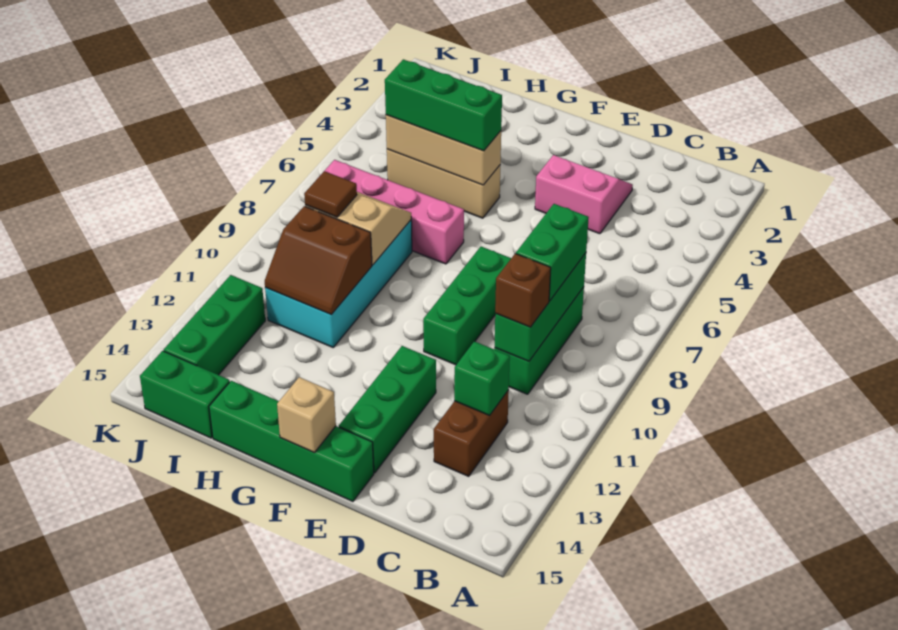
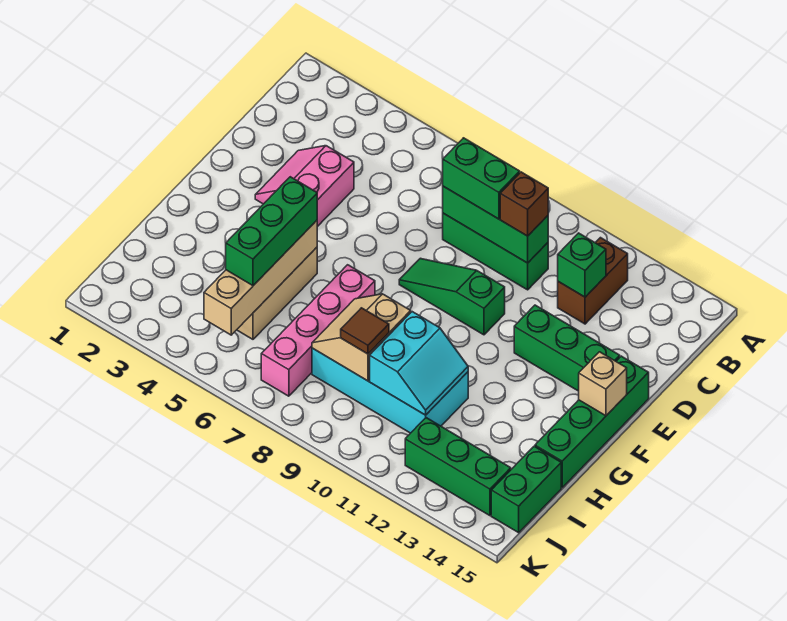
brown 1x2 brick [434,390,509,476] -> brown 1x2 brick turned to [558,238,628,324]
green 1x3 brick [423,247,511,365] -> green 1x3 slope [399,258,505,335]
tan 1x3 brick [386,115,501,185] -> tan 1x4 brick [204,221,317,335]
brown 2x2 slope [265,206,372,315] -> cyan 2x2 slope [370,312,468,415]

